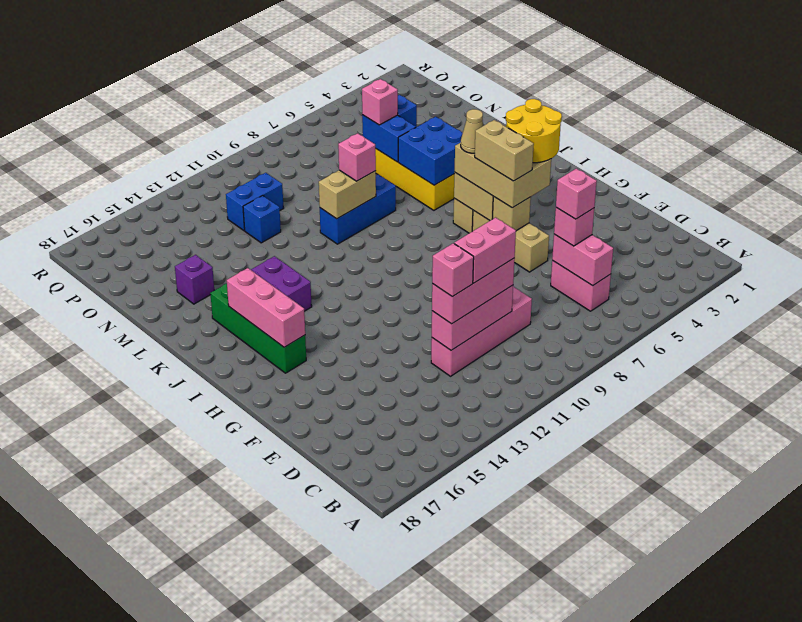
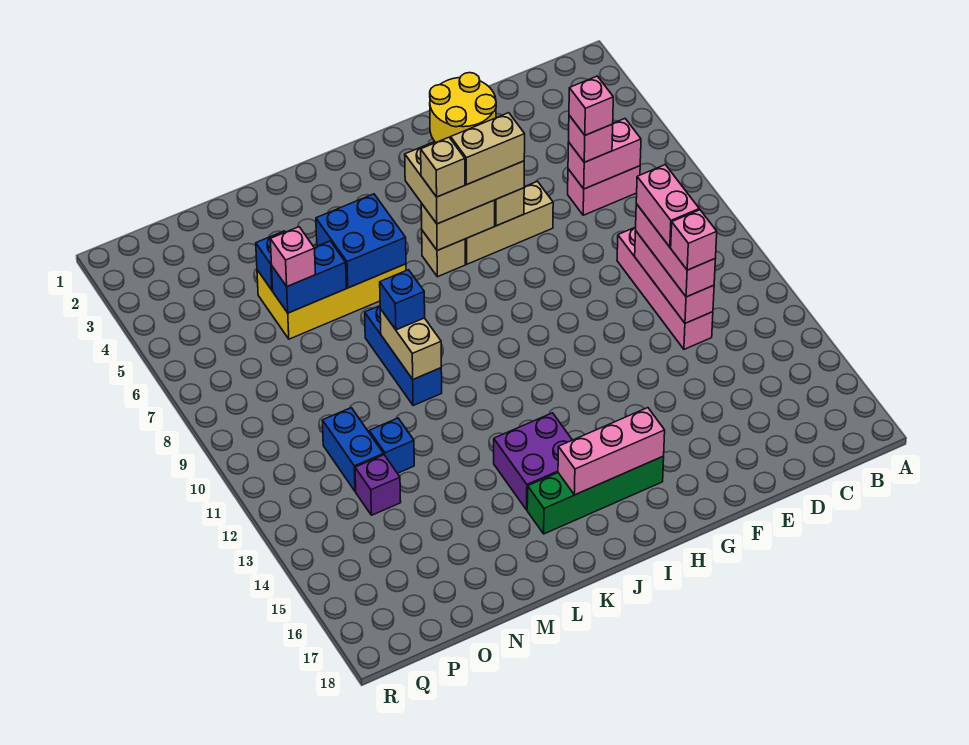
tan 1x1 cone [461,109,483,153] -> tan 1x1 brick [421,137,465,197]
pink 1x1 brick [338,133,376,181] -> blue 1x1 brick [380,270,425,330]
purple 1x1 brick [175,255,214,304] -> purple 1x1 brick moved to [355,455,401,515]

